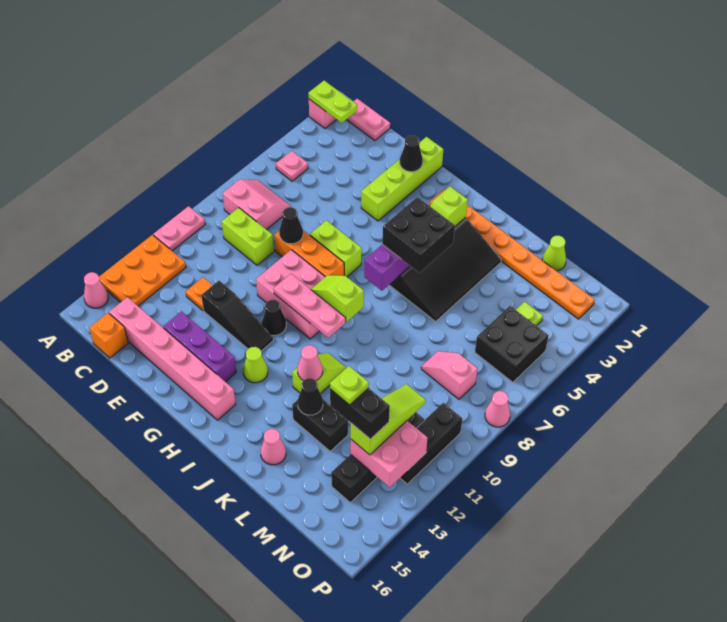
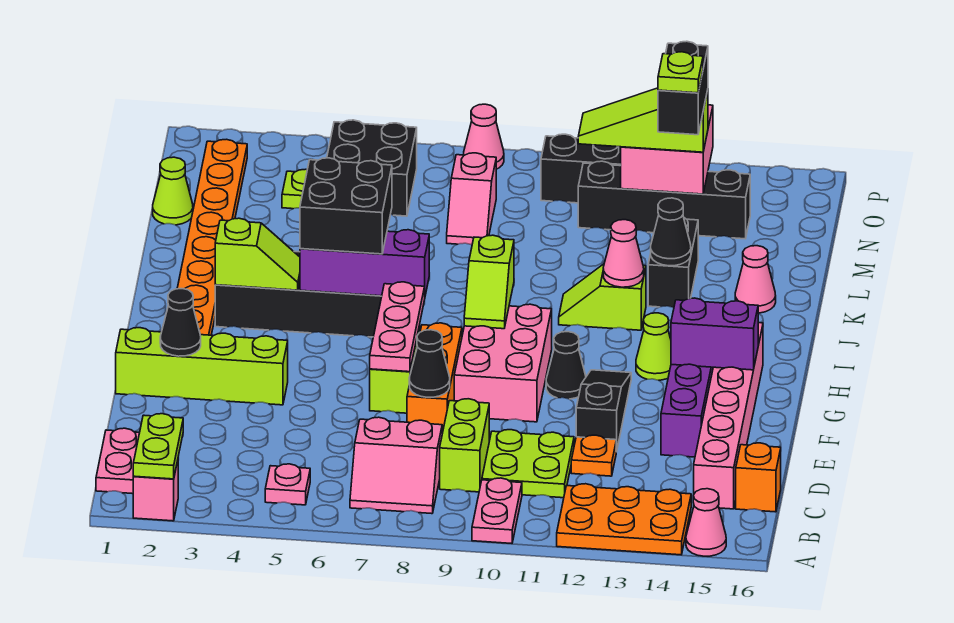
pink 1x2 plate [153,206,205,251] -> pink 1x2 plate turned to [472,478,522,544]
pink 2x2 slope [223,179,291,230] -> pink 2x2 slope turned to [350,417,442,514]
none -> lime 2x2 plate [482,430,574,498]
pink 1x3 plate [274,274,346,338] -> pink 1x3 plate moved to [370,282,425,372]
none -> purple 1x2 brick [671,298,758,370]

